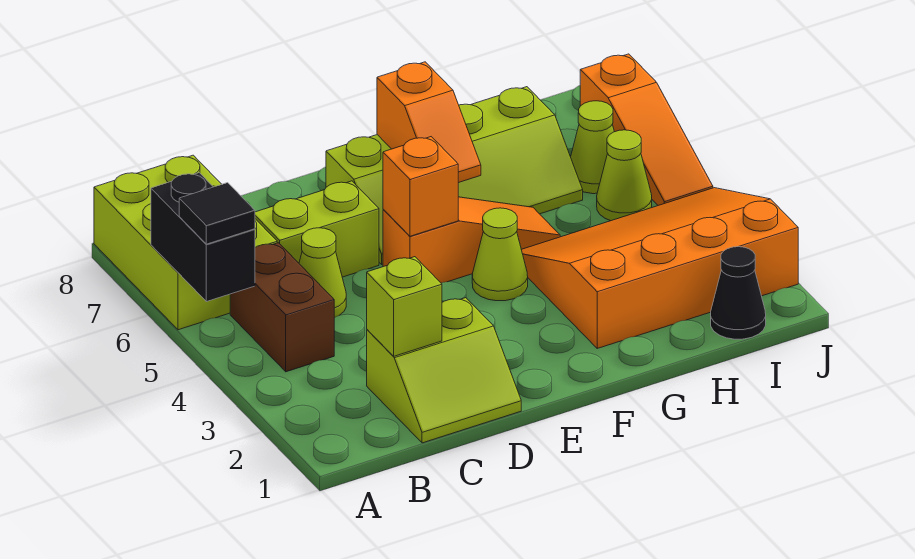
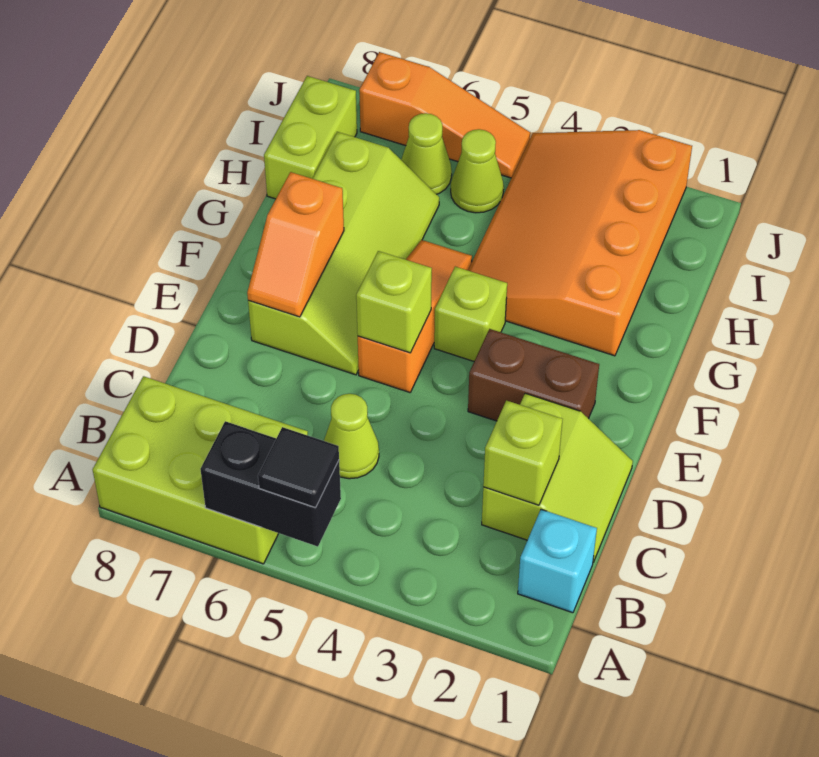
none -> cyan 1x1 brick [518,509,597,613]
brown 1x2 brick [230,243,334,372] -> brown 1x2 brick moved to [468,329,599,421]
lime 1x2 brick [255,181,379,277] -> lime 1x2 brick moved to [264,76,357,199]
orange 1x1 brick [383,137,458,236] -> lime 1x1 brick [356,251,432,353]
lime 1x1 cone [472,208,528,301] -> lime 1x1 brick [434,267,507,361]
orange 1x2 slope [377,62,481,183] -> orange 1x2 slope turned to [247,172,344,317]
black 1x1 cone [711,247,766,339] -> none

